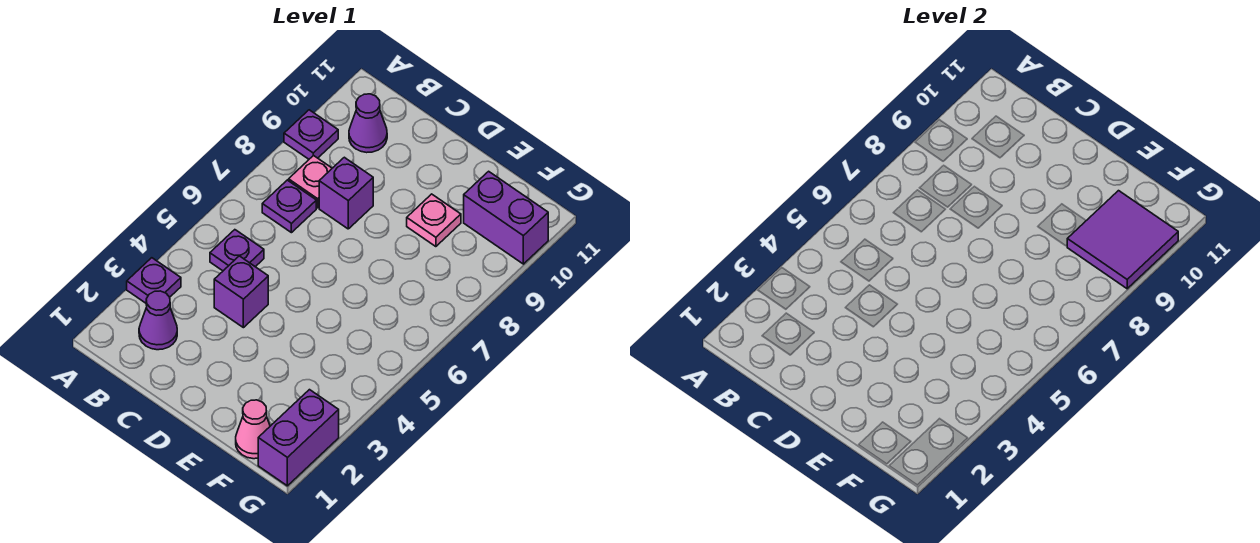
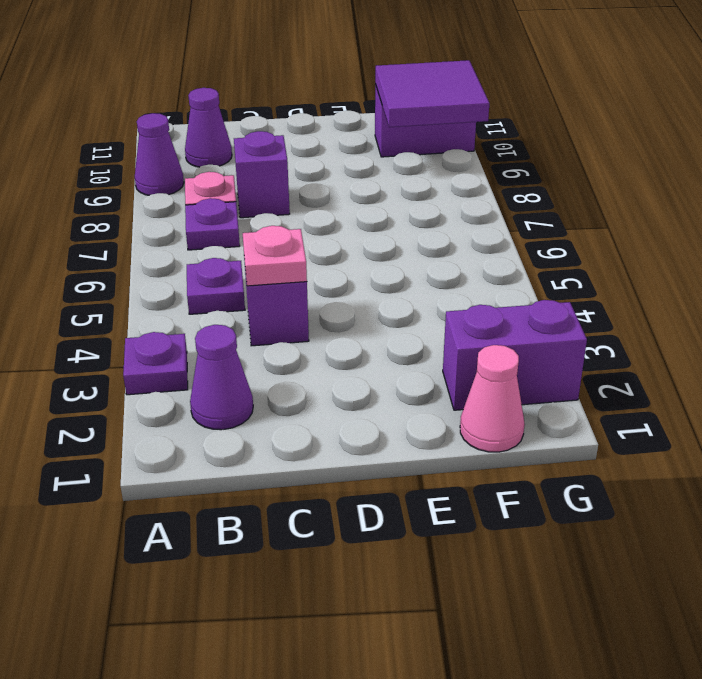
purple 1x1 plate [284,110,338,159] -> purple 1x1 cone [135,113,184,195]
pink 1x1 plate [407,194,461,247] -> pink 1x1 plate moved to [243,226,307,286]
purple 1x2 brick [258,390,339,486] -> purple 1x2 brick turned to [443,300,587,410]

